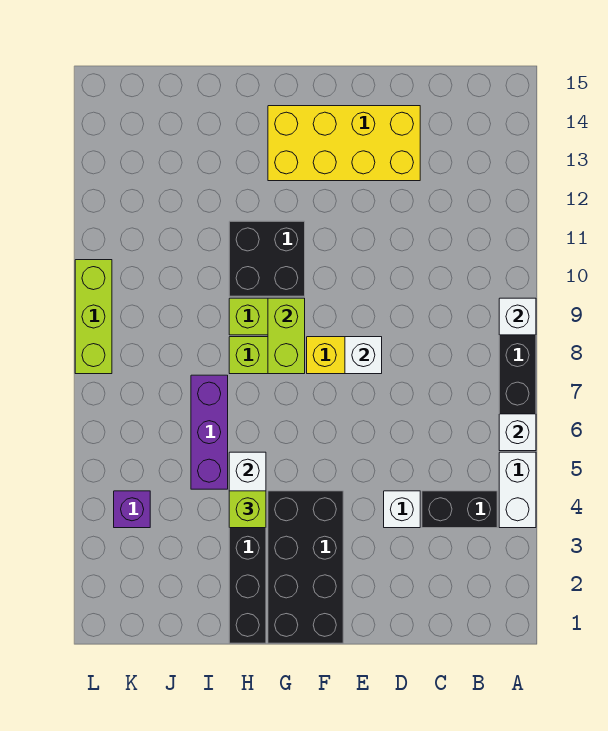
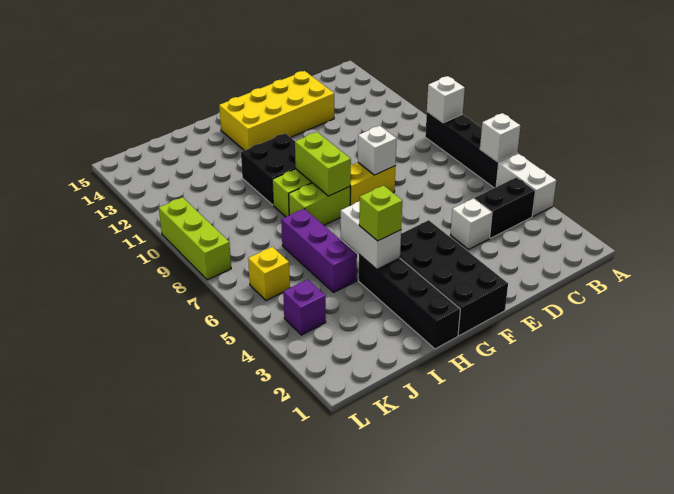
none -> yellow 1x1 brick [248,247,290,301]

